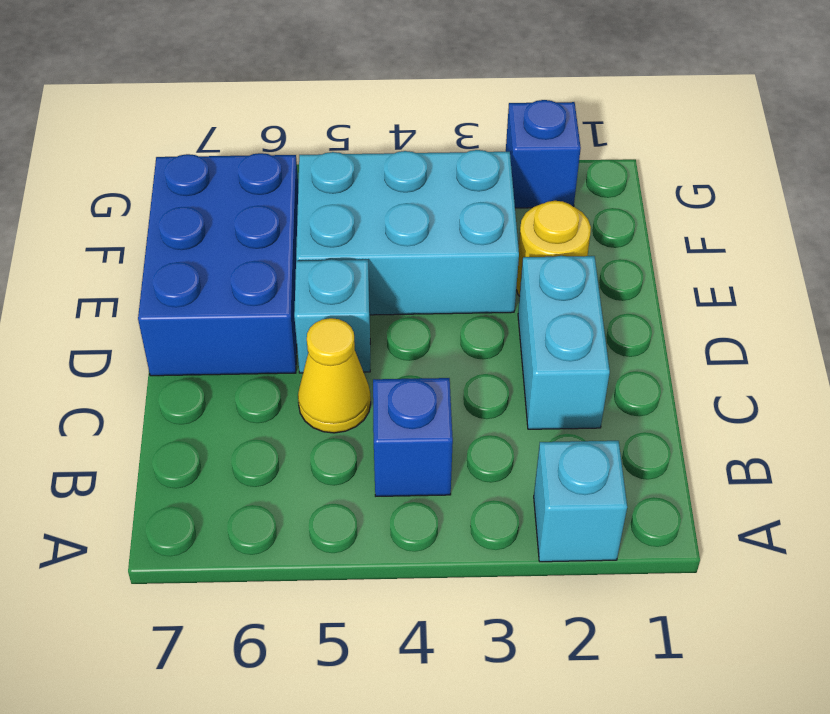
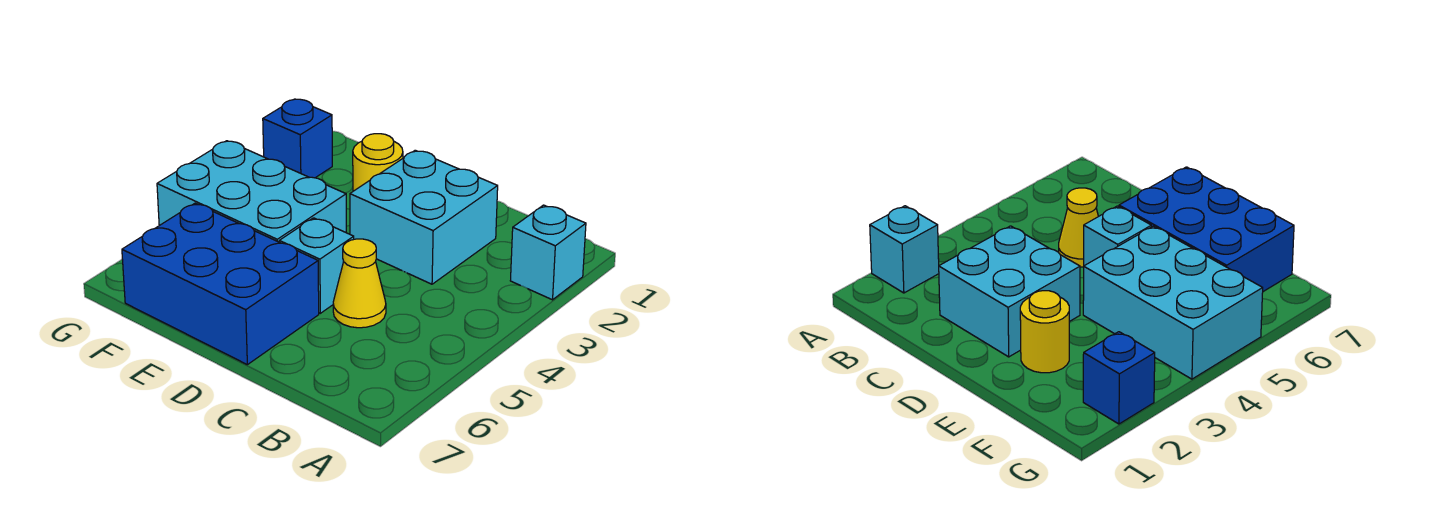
blue 1x1 brick [373,378,453,496] -> none
cyan 1x2 brick [518,256,610,429] -> cyan 2x2 brick [350,150,498,284]
cyan 2x3 brick [296,150,519,315] -> cyan 2x3 brick turned to [157,141,346,242]

